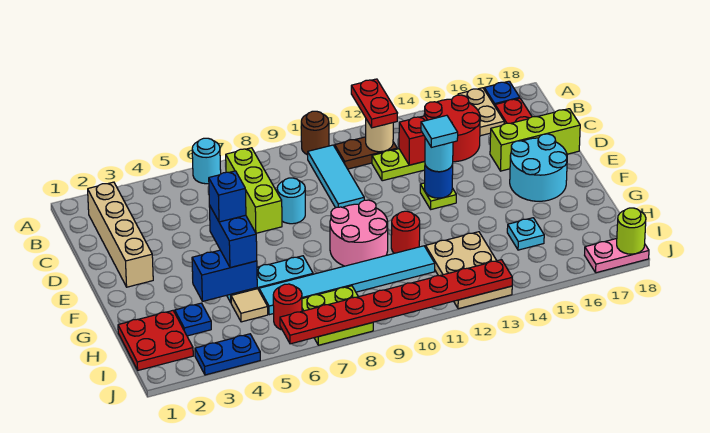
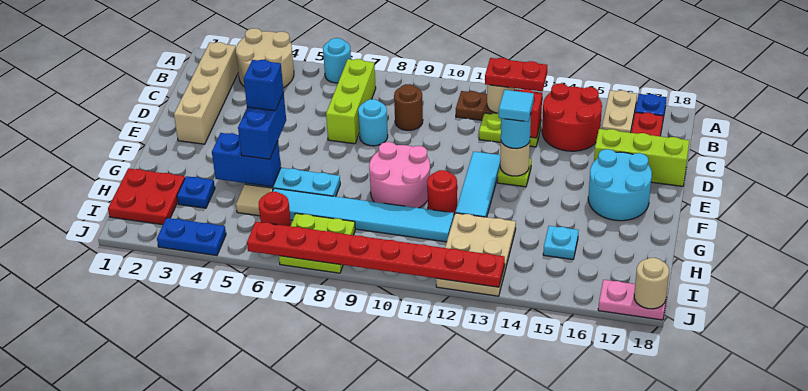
none -> tan 2x2 round brick [236,28,294,88]
brown 1x1 round brick [301,111,329,155] -> brown 1x1 round brick moved to [394,84,423,130]
red 1x2 plate [351,79,398,128] -> red 1x2 plate turned to [485,58,547,91]
cyan 1x3 tile [308,145,364,208] -> cyan 1x3 tile moved to [456,151,500,217]
blue 1x1 round brick [425,164,453,198] -> tan 1x1 round brick [500,142,530,176]
lime 1x1 round brick [617,208,646,254] -> tan 1x1 round brick [634,258,669,309]

